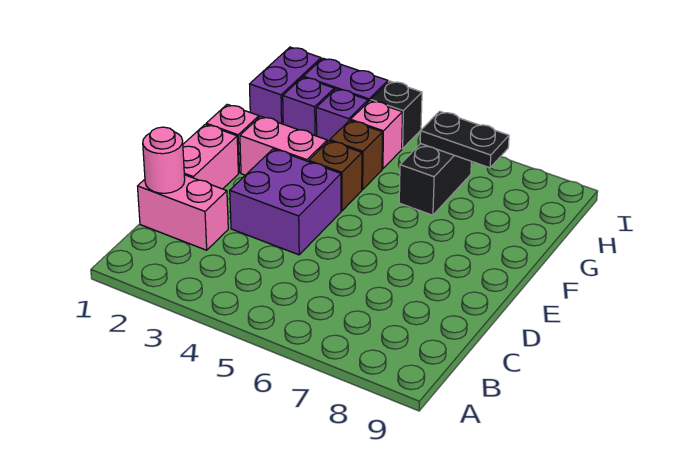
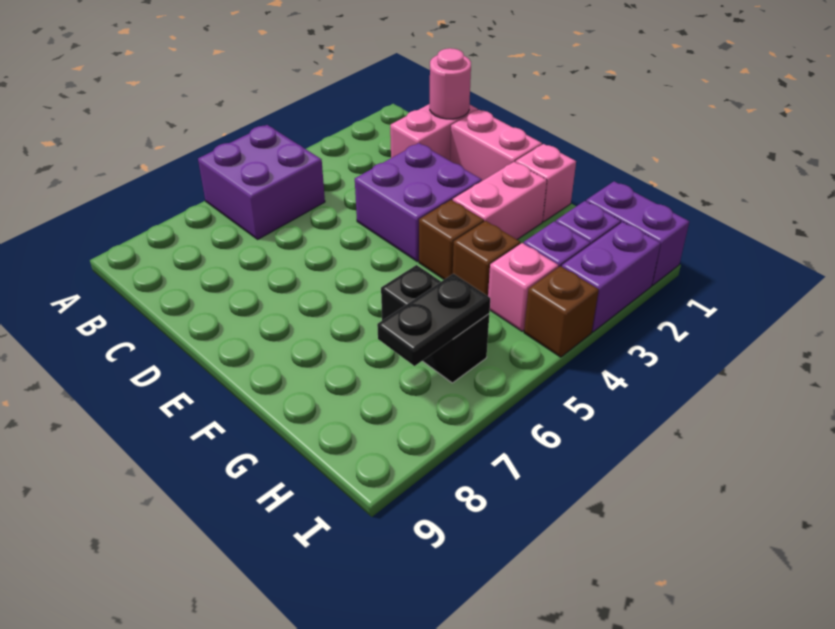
none -> purple 2x2 brick [198,125,325,239]
black 1x1 brick [371,81,422,149] -> brown 1x1 brick [524,266,599,357]

